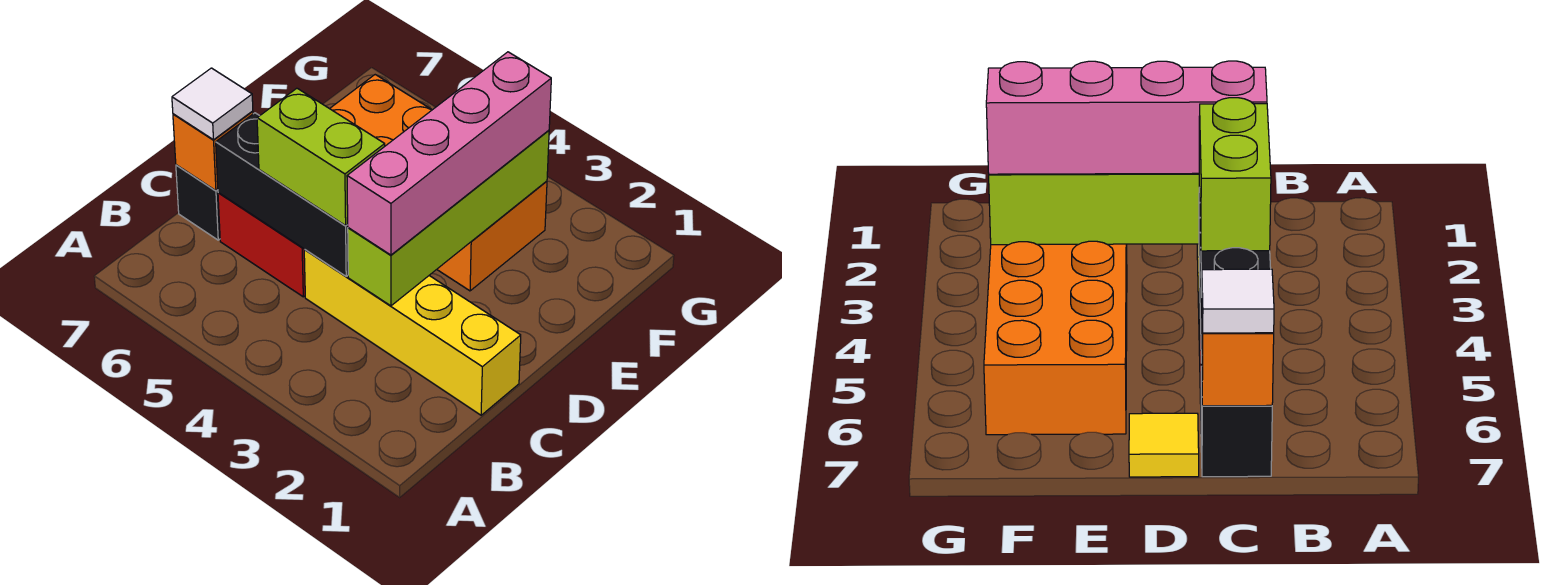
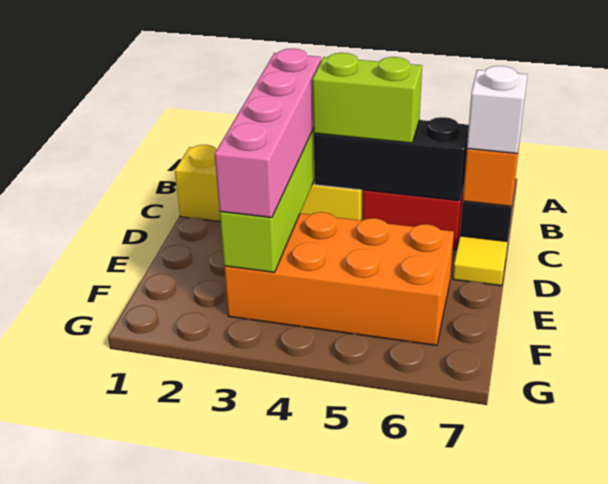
white 1x1 tile [172,68,253,140] -> white 1x1 brick [467,66,527,154]

